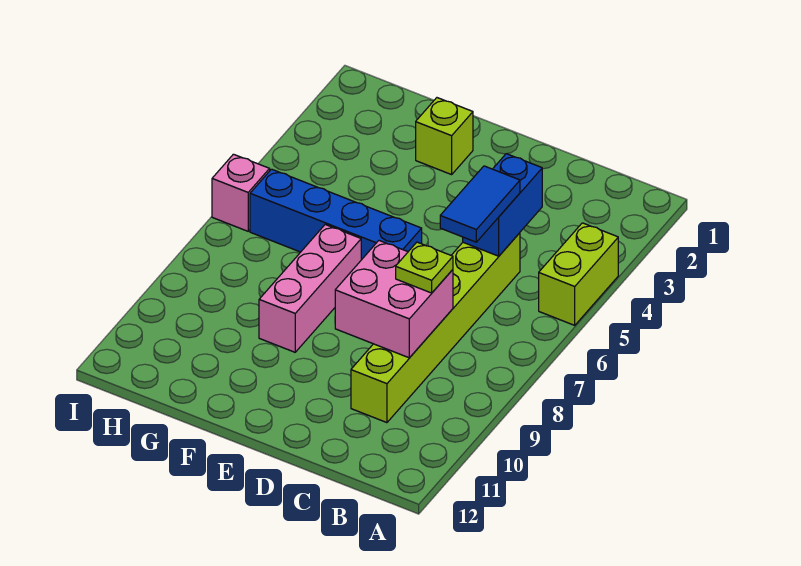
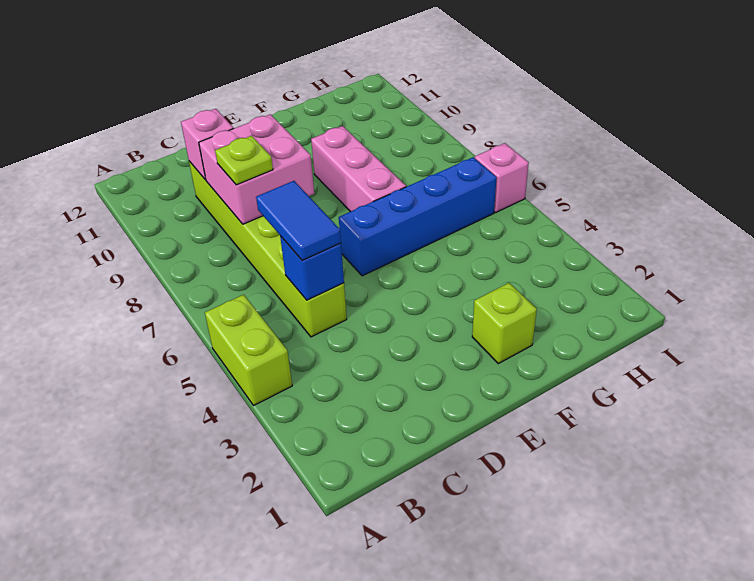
blue 1x2 brick [463,154,542,256] -> blue 1x1 brick [280,236,344,300]
none -> pink 1x1 brick [181,109,234,180]

